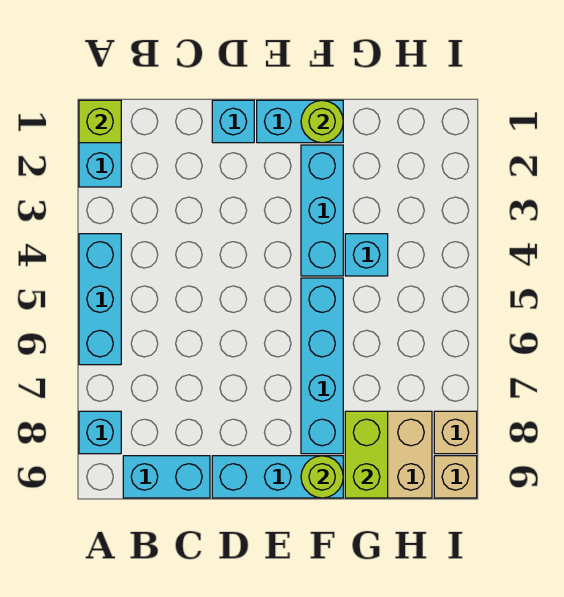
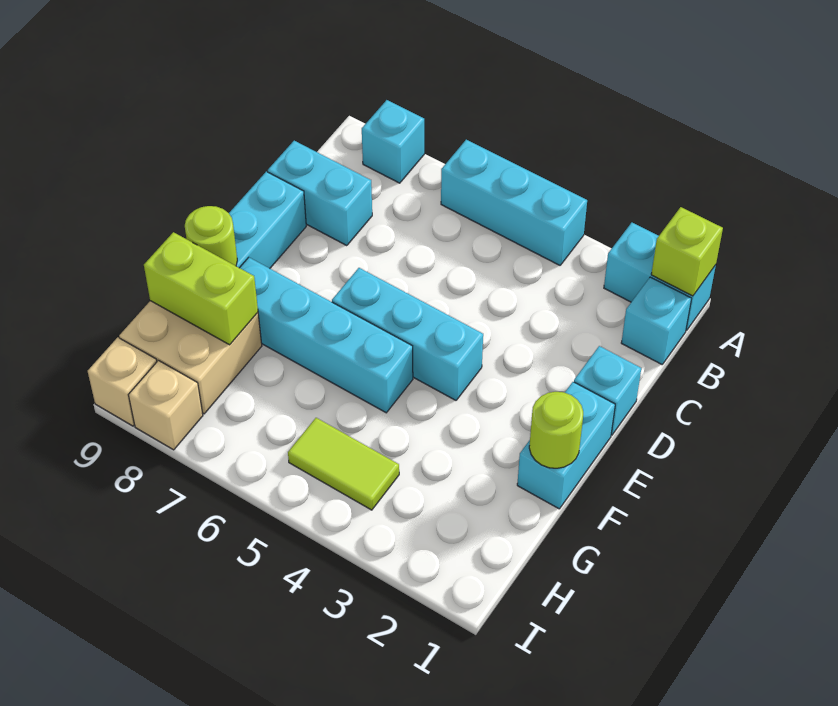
cyan 1x2 brick [123,456,210,498] -> cyan 1x2 brick turned to [268,141,372,246]
cyan 1x3 brick [301,145,343,276] -> cyan 1x3 brick moved to [332,268,483,400]
cyan 1x1 brick [345,234,388,276] -> cyan 1x1 brick moved to [621,277,692,364]
none -> lime 1x2 tile [288,418,399,510]

